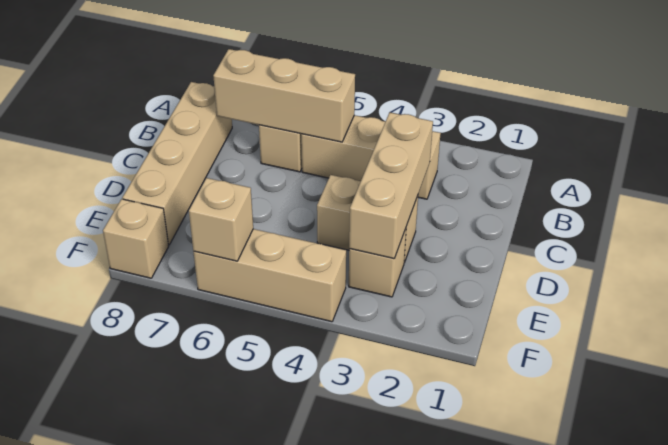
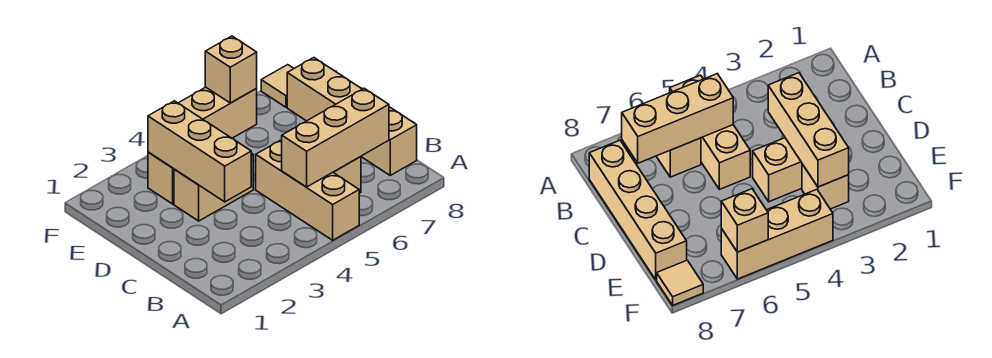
tan 1x3 brick [301,115,441,199] -> tan 1x3 brick turned to [256,140,359,240]
tan 1x1 brick [103,199,169,278] -> tan 1x1 tile [261,65,294,107]

